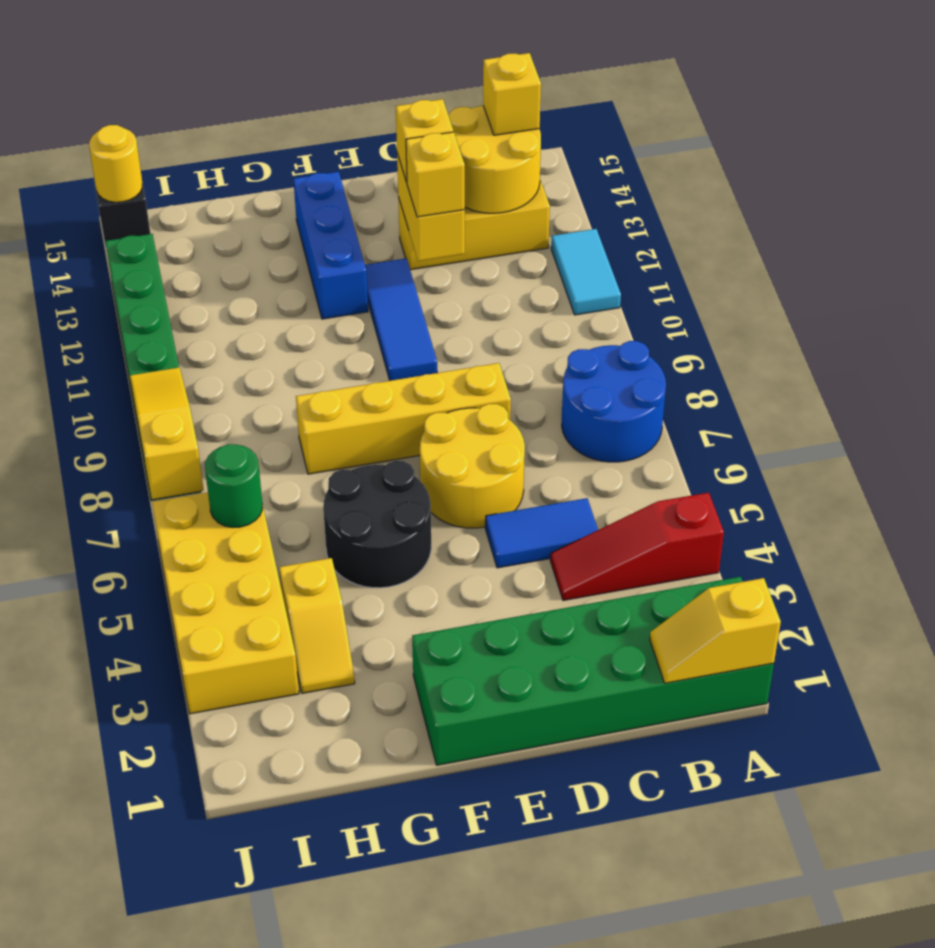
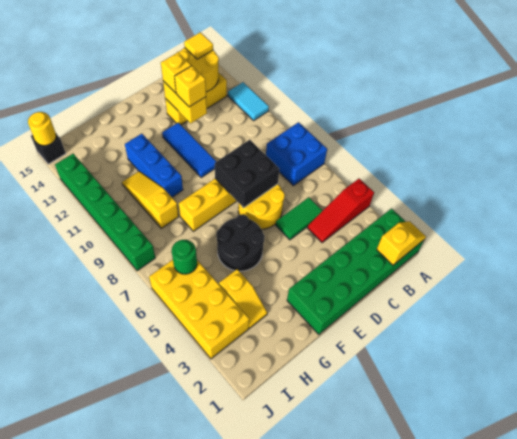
yellow 1x2 slope [650,578,781,683] -> yellow 1x2 slope turned to [377,221,426,265]
blue 2x2 round brick [562,341,666,462] -> blue 2x2 brick [266,122,327,186]
yellow 1x1 brick [483,53,541,135] -> yellow 1x1 tile [184,32,213,59]
blue 1x2 tile [485,498,598,568] -> green 1x2 tile [276,197,323,240]
none -> black 2x2 brick [215,140,280,208]
blue 1x3 brick [293,172,368,319] -> blue 1x3 brick moved to [125,134,183,197]
yellow 1x3 slope [130,368,203,499] -> yellow 1x3 slope moved to [122,171,179,228]

